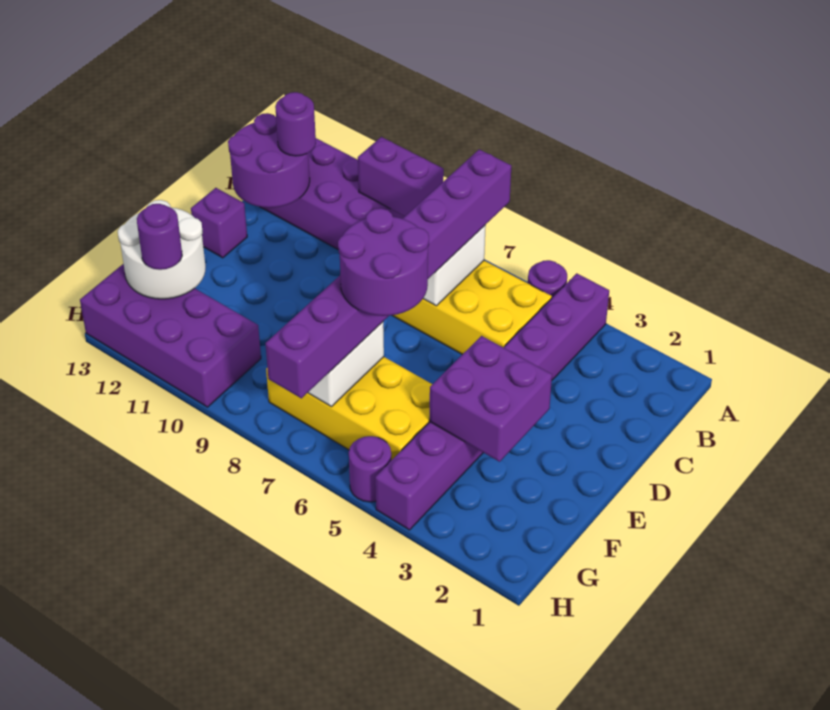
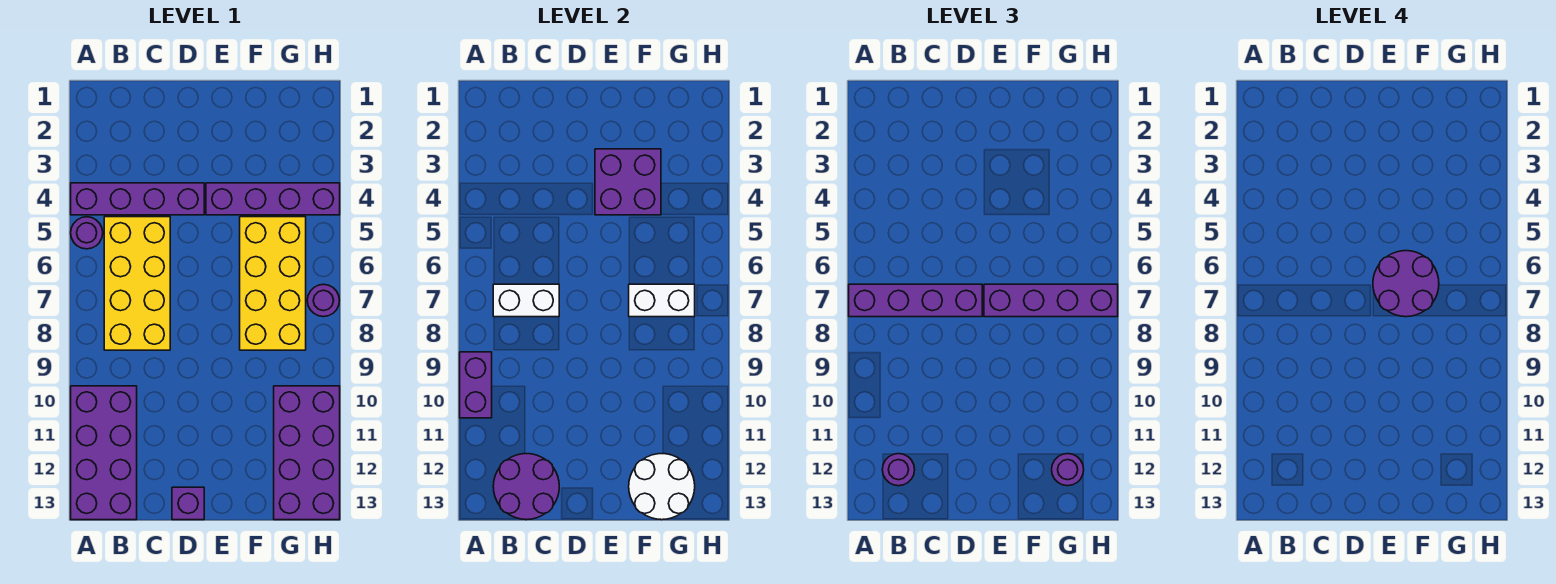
purple 1x1 round brick [349,436,391,502] -> purple 1x1 round brick moved to [307,284,339,317]

